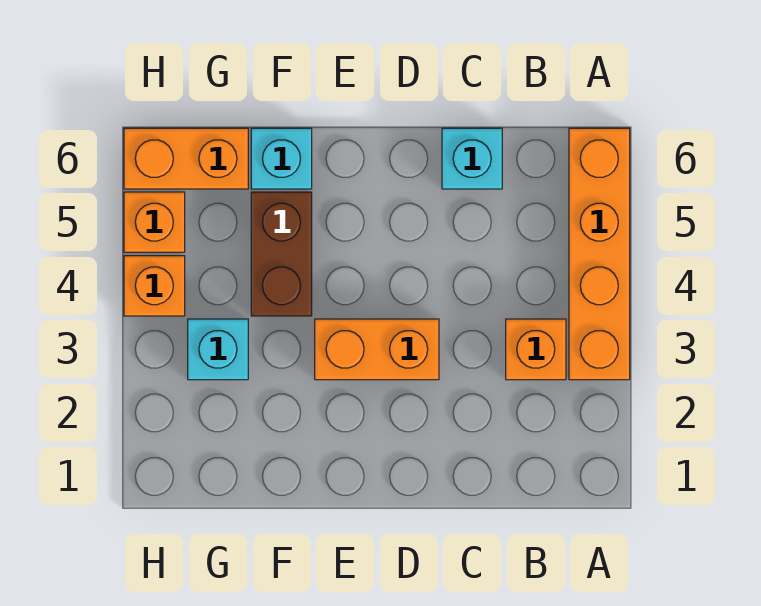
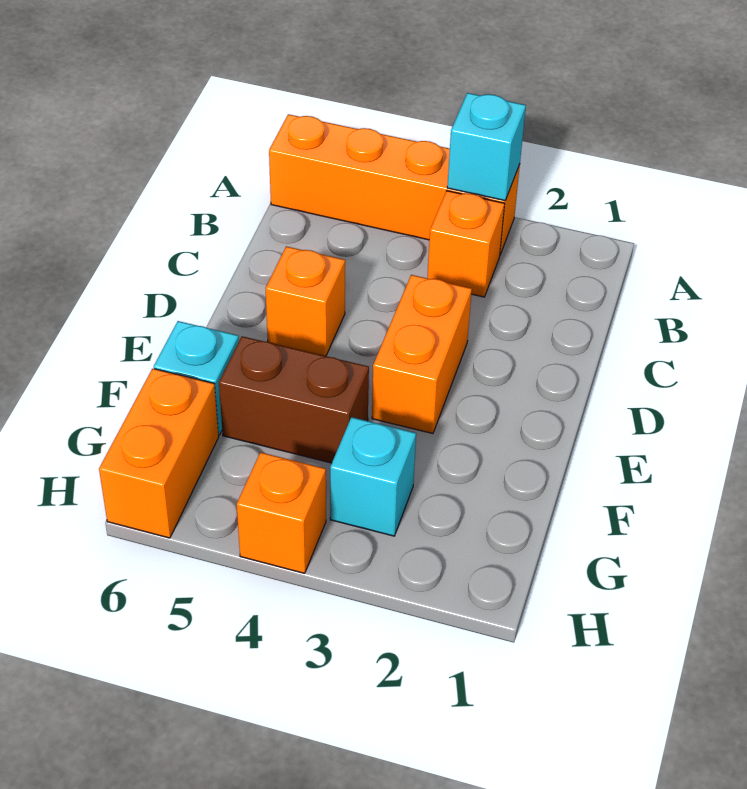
cyan 1x1 brick [442,128,502,189] -> cyan 1x1 brick moved to [447,93,526,201]
orange 1x1 brick [124,192,185,252] -> orange 1x1 brick moved to [266,246,345,356]

